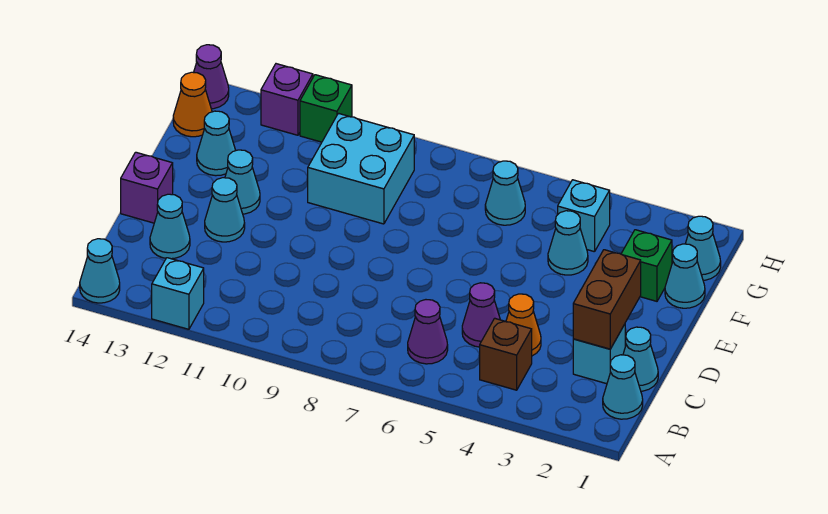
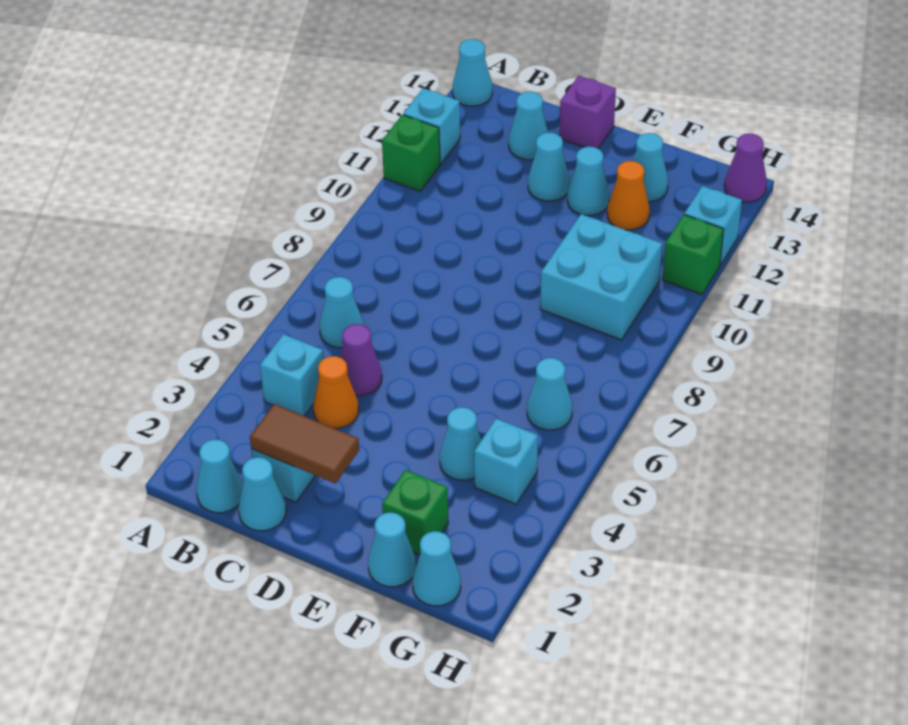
none -> green 1x1 brick [382,115,440,191]
brown 1x1 brick [480,318,532,390] -> cyan 1x1 brick [260,334,323,416]
purple 1x1 cone [408,300,448,364] -> cyan 1x1 cone [320,277,364,348]
brown 1x2 brick [573,250,641,349] -> brown 1x2 tile [250,404,359,484]
orange 1x1 cone [173,72,212,137] -> orange 1x1 cone moved to [607,161,650,230]
purple 1x1 brick [261,64,313,135] -> cyan 1x1 brick [684,186,742,265]

